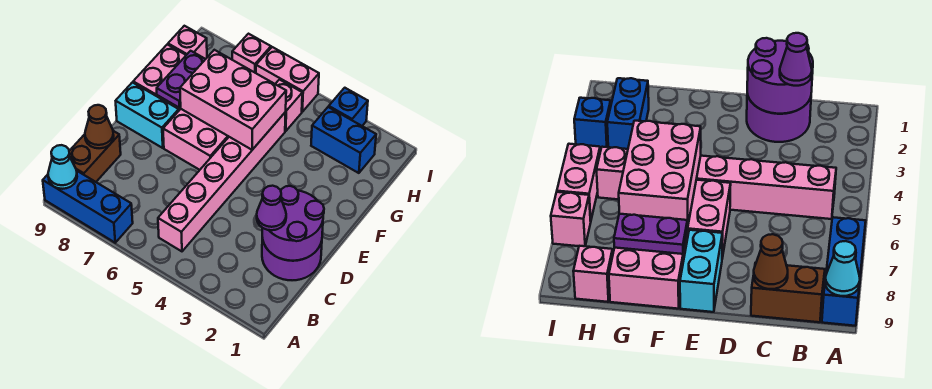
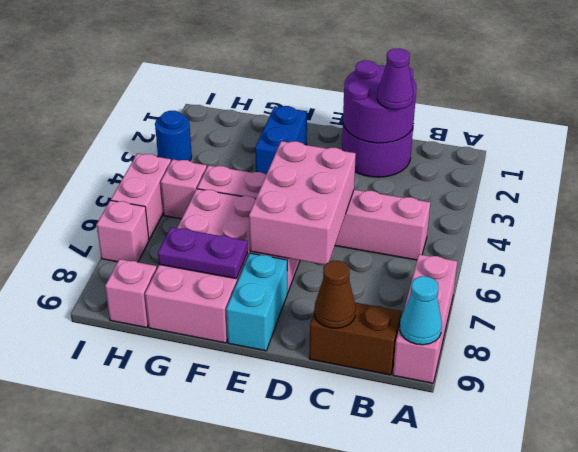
blue 1x3 brick [43,170,133,243] -> pink 1x3 brick [393,254,457,383]
pink 2x3 brick [180,50,286,150] -> pink 2x3 brick moved to [249,141,356,265]
blue 1x2 brick [311,107,376,173] -> blue 1x2 brick moved to [255,106,307,174]
blue 1x1 brick [329,88,368,126] -> blue 1x1 round brick [155,111,192,161]

